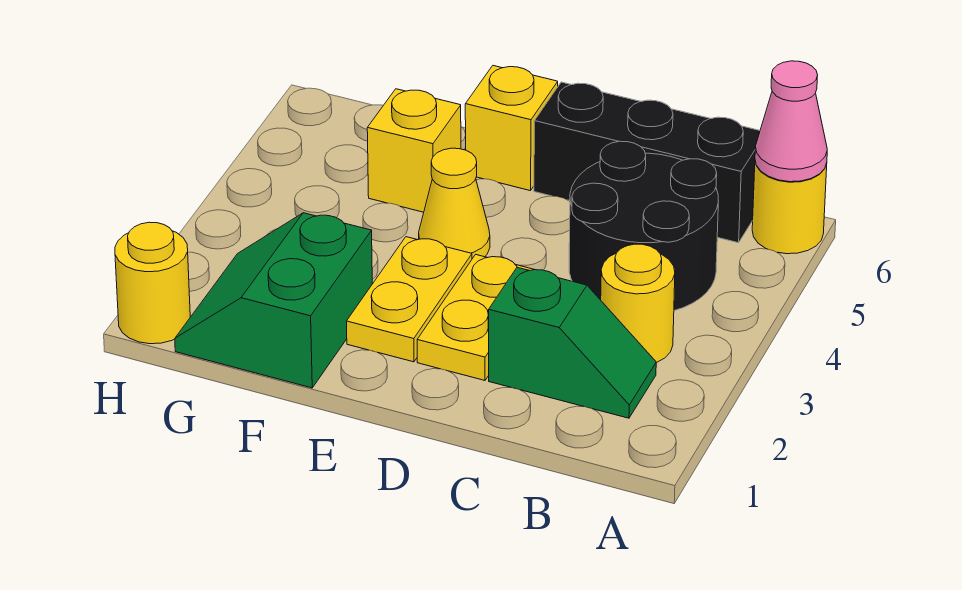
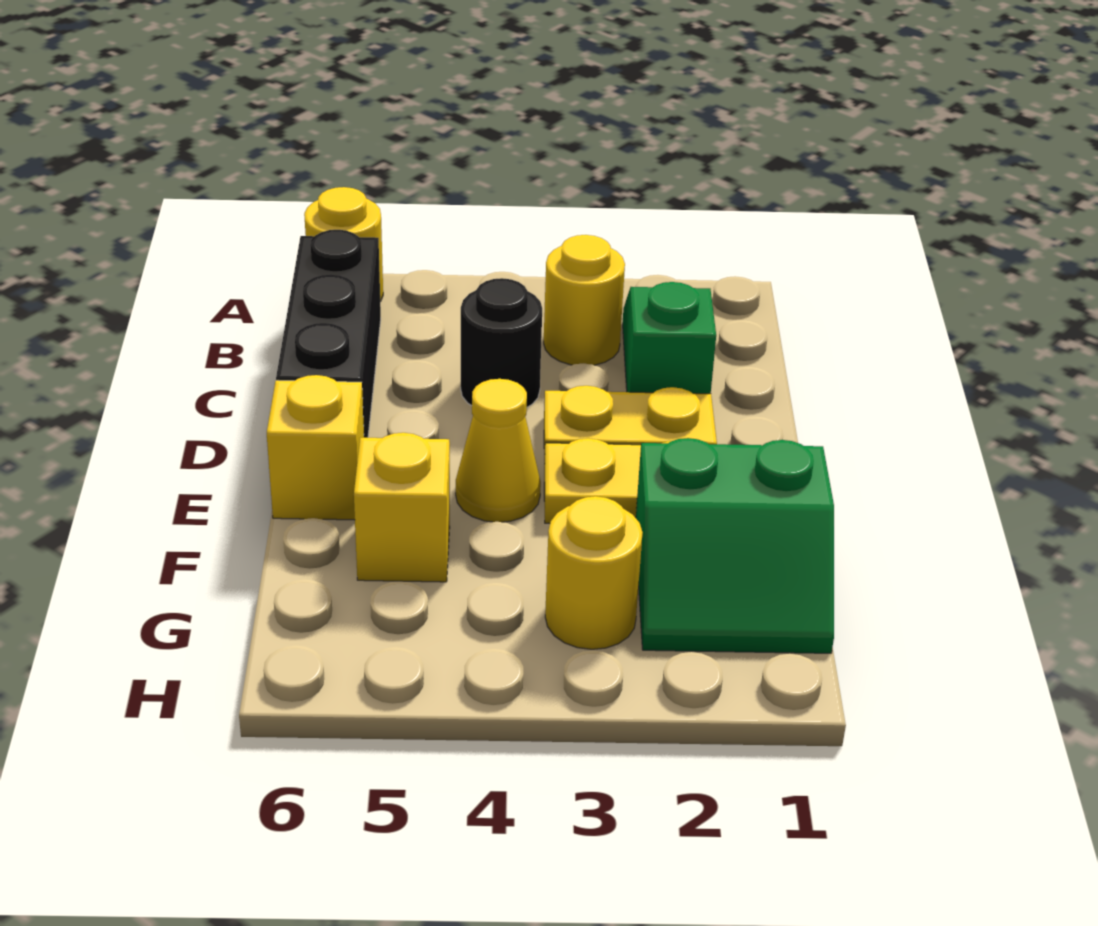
pink 1x1 cone [755,61,827,182] -> none
black 2x2 round brick [569,141,718,311] -> black 1x1 round brick [461,278,542,407]
yellow 1x1 round brick [115,222,190,344] -> yellow 1x1 round brick moved to [545,496,643,649]

